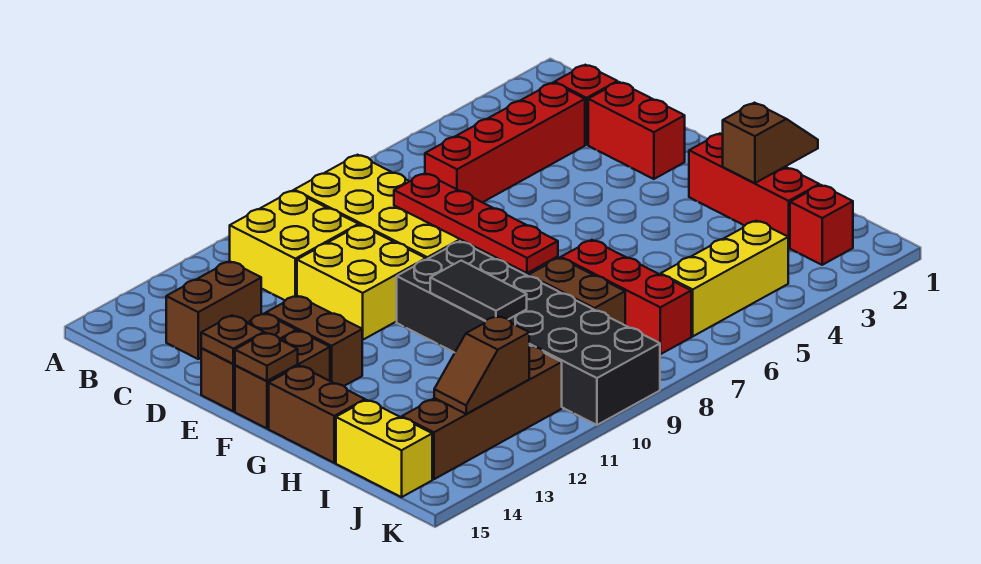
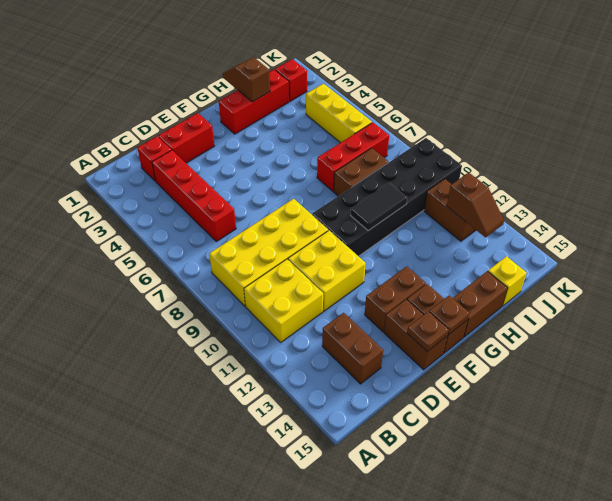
red 1x4 plate [394,173,558,273] -> none
yellow 1x2 brick [336,400,432,497] -> yellow 1x1 brick [488,256,527,306]
brown 1x4 brick [402,346,562,479] -> brown 1x2 brick [424,179,476,241]

